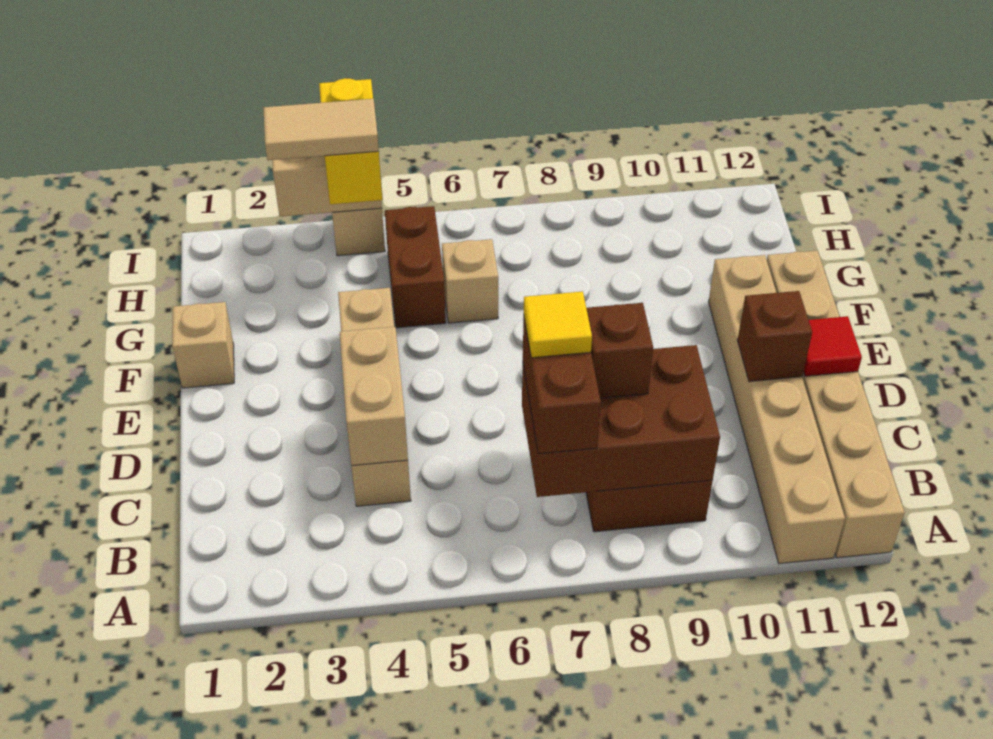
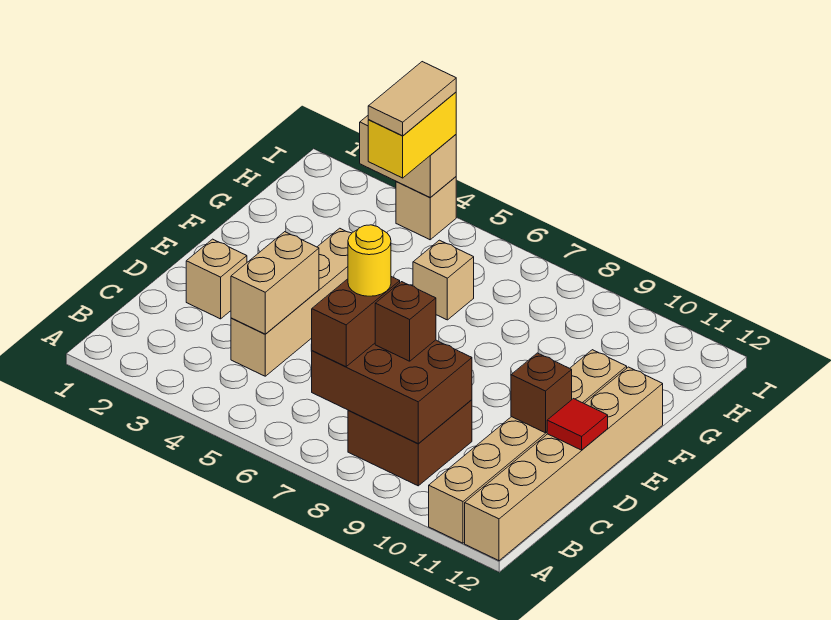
yellow 1x1 tile [524,291,592,358] -> yellow 1x1 round brick [348,225,391,296]
tan 1x1 brick [172,302,234,388] -> tan 1x1 brick moved to [186,239,247,319]
brown 1x2 brick [385,206,446,328] -> none
tan 1x2 tile [263,99,379,160] -> tan 1x2 tile turned to [368,62,456,136]

